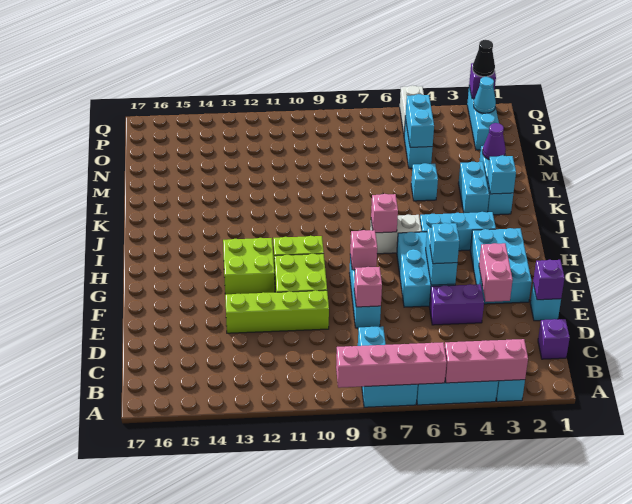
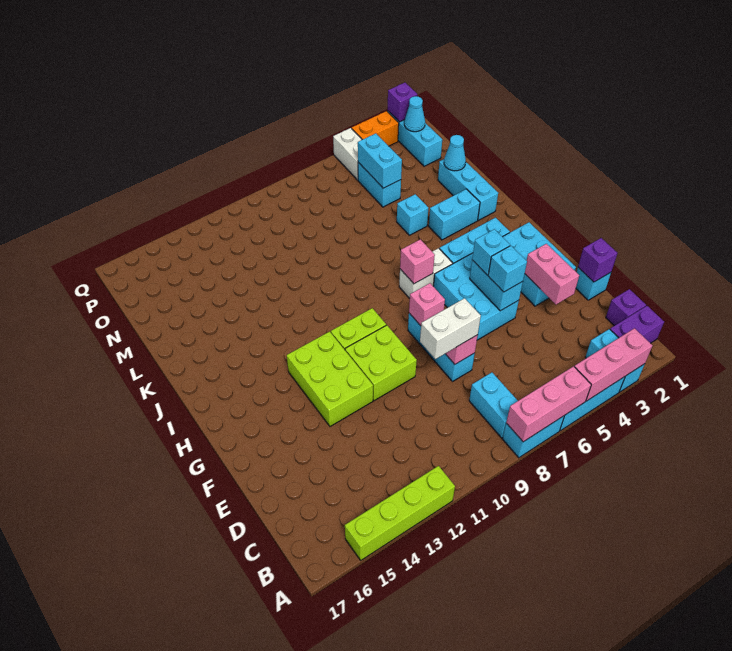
pink 1x4 brick [336,342,447,388] -> pink 1x3 brick [506,366,591,442]
purple 1x2 brick [429,284,484,325] -> purple 1x2 brick moved to [610,306,664,343]
none -> white 1x2 brick [420,298,481,359]
lime 1x4 brick [225,290,329,333] -> lime 1x4 brick moved to [345,466,455,560]
lime 2x2 brick [223,238,275,294] -> lime 2x3 brick [287,332,373,426]
cyan 1x1 brick [487,155,516,194] -> cyan 1x1 brick moved to [472,229,510,275]
cyan 1x2 brick [458,162,489,213] -> cyan 1x2 brick turned to [429,189,480,240]
purple 1x1 cone [483,123,506,159] -> cyan 1x1 cone [444,135,466,171]
black 1x1 cone [473,40,495,77] -> none
none -> orange 1x2 brick [352,111,399,146]

